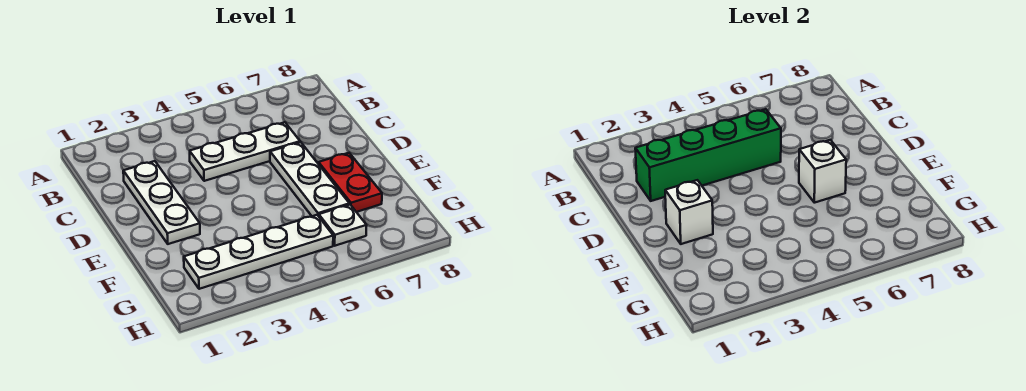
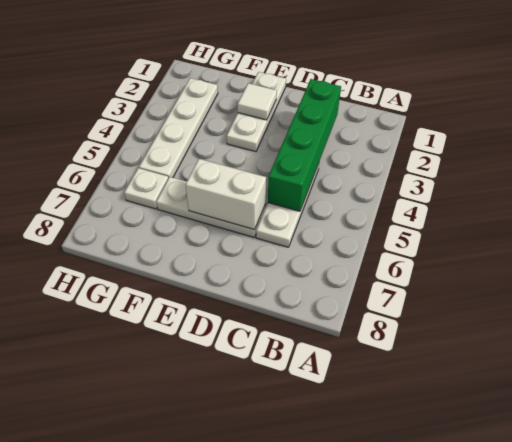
white 1x3 plate [123,161,200,244] -> white 1x3 plate turned to [227,72,286,152]
white 1x1 brick [665,180,713,244] -> white 1x1 tile [238,83,277,120]
white 1x1 brick [799,140,846,203] -> white 1x2 brick [186,159,266,230]
red 1x2 plate [319,153,382,212] -> none

